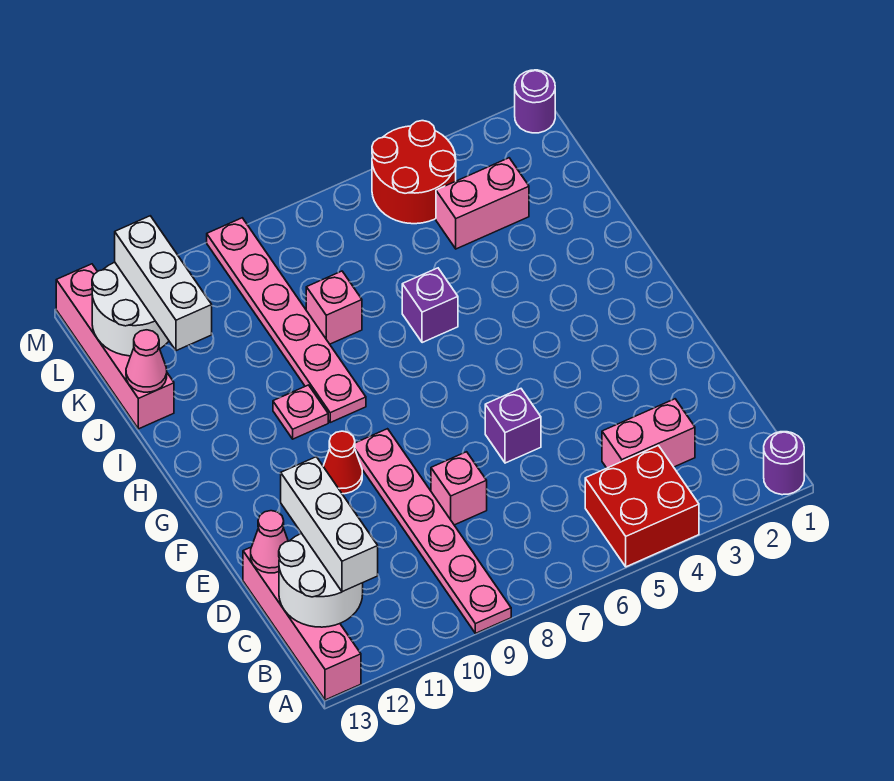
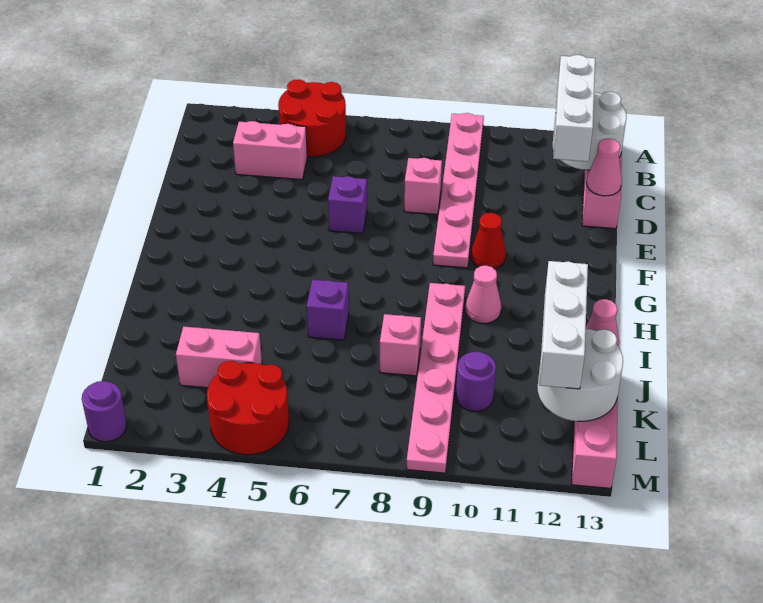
purple 1x1 round brick [764,432,804,495] -> purple 1x1 round brick moved to [456,352,496,411]
red 2x2 brick [585,446,699,567] -> red 2x2 round brick [278,79,346,157]
pink 1x1 plate [273,385,328,439] -> pink 1x1 cone [465,265,501,323]

